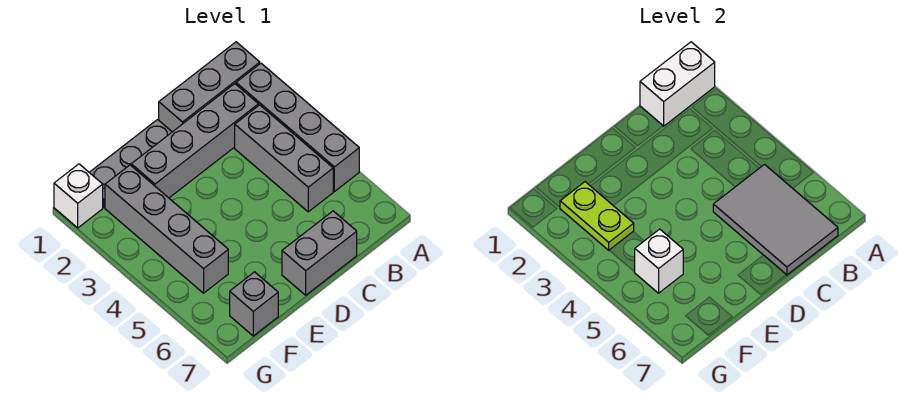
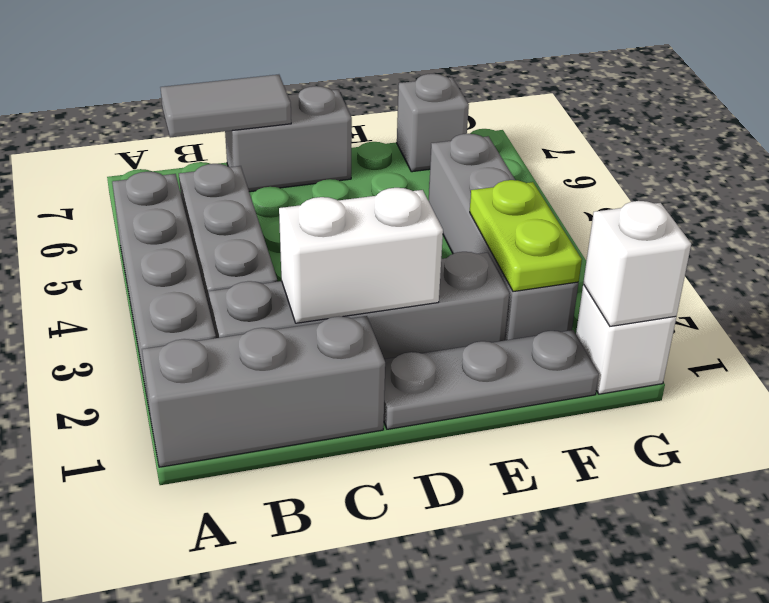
white 1x2 brick [640,42,715,126] -> white 1x2 brick moved to [279,188,443,323]
grey 2x3 tile [713,165,838,275] -> grey 1x2 tile [160,75,291,138]
white 1x1 brick [635,229,683,293] -> white 1x1 brick moved to [583,201,691,326]

